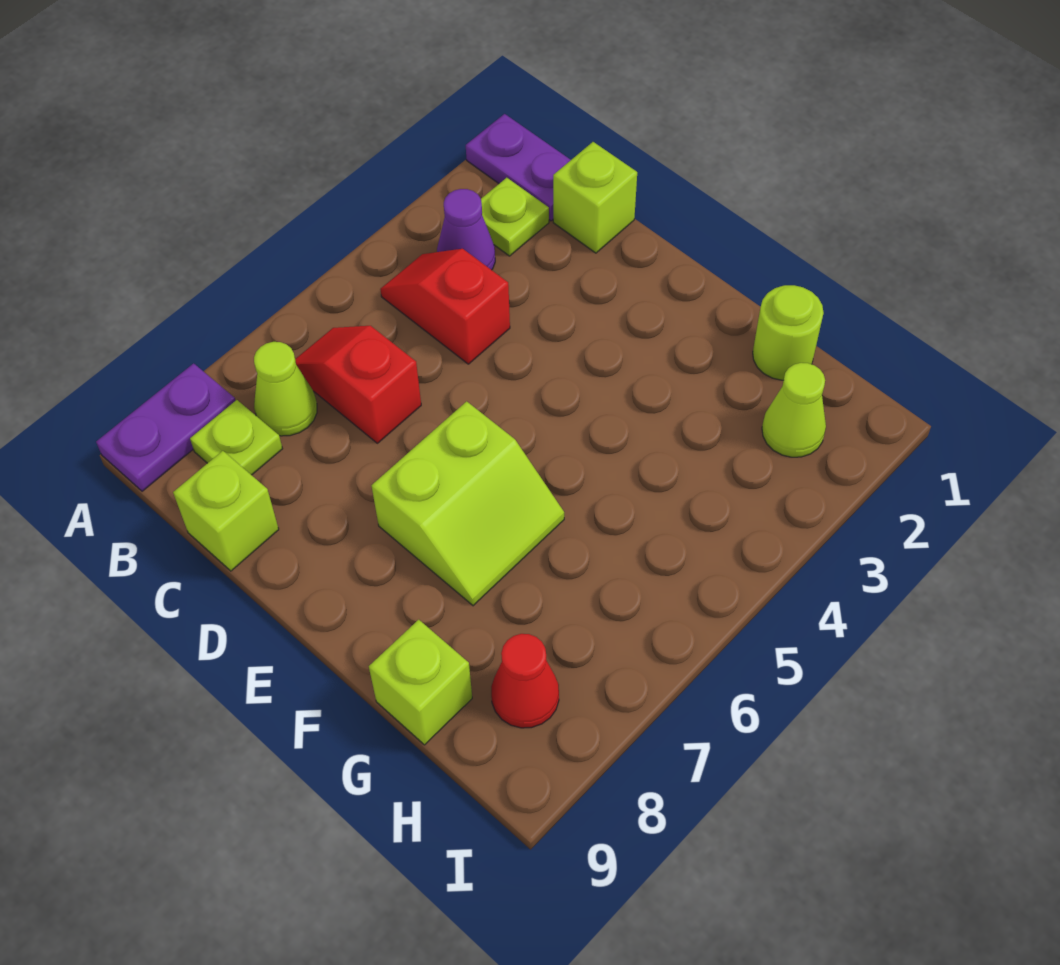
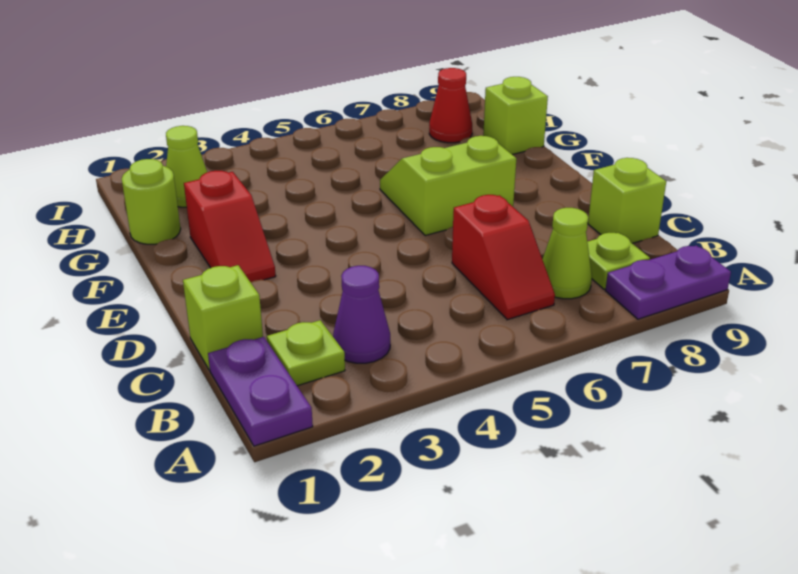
red 1x2 slope [380,249,510,364] -> red 1x2 slope moved to [184,171,276,282]

